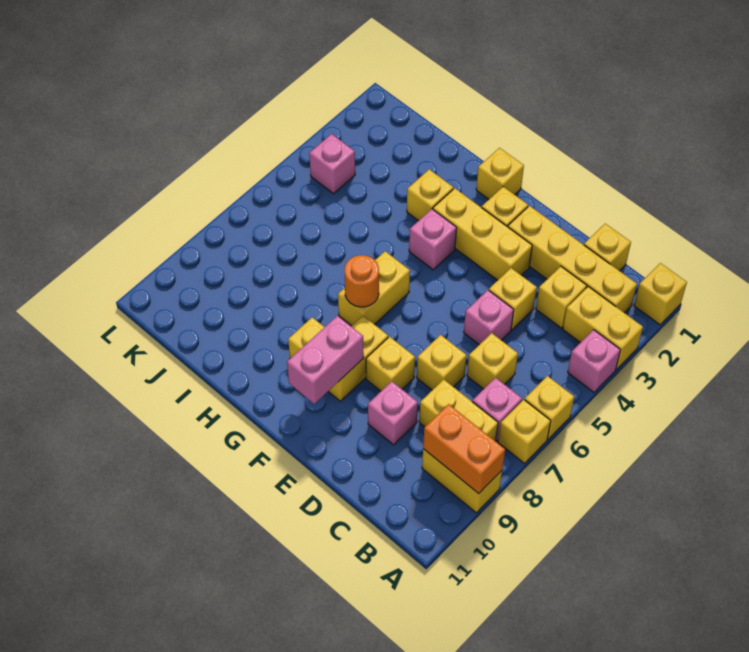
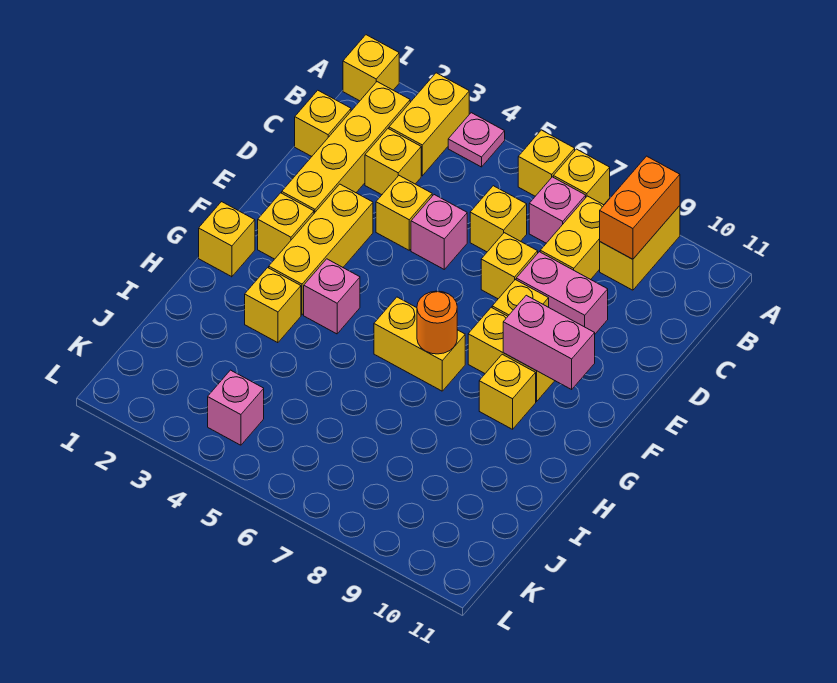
pink 1x1 brick [568,330,620,392] -> pink 1x1 plate [448,113,505,167]
pink 1x1 brick [368,381,418,445] -> pink 1x2 brick [516,252,608,334]

